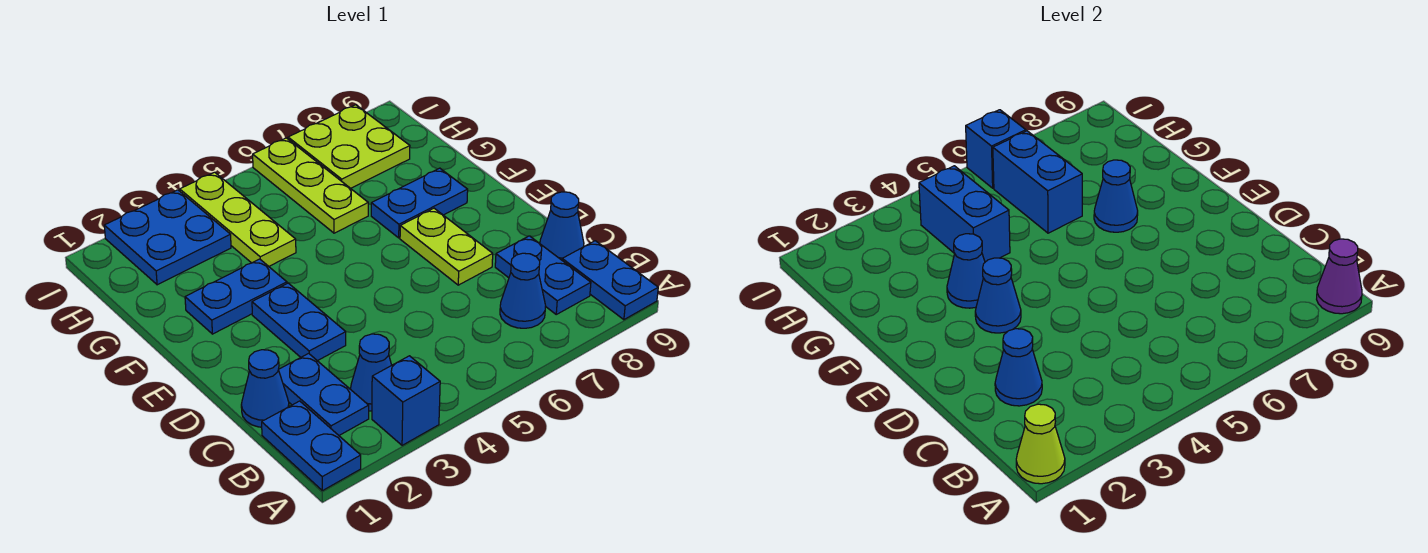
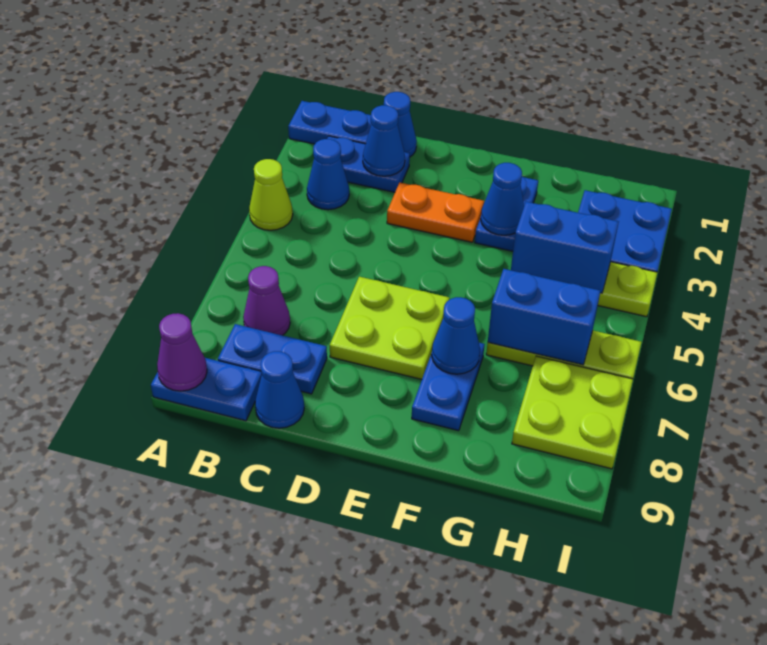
lime 1x1 cone [1016,404,1065,484] -> lime 1x1 cone moved to [249,159,293,230]
blue 1x1 brick [372,356,440,445] -> none
blue 1x1 cone [500,253,546,328] -> purple 1x1 cone [243,266,290,335]
blue 1x2 plate [252,283,346,361] -> orange 1x2 plate [387,183,484,242]
lime 1x2 plate [400,208,493,285] -> lime 2x2 plate [330,277,449,379]
blue 1x1 cone [975,258,1021,333] -> none
blue 1x1 brick [966,110,1026,188] -> none

